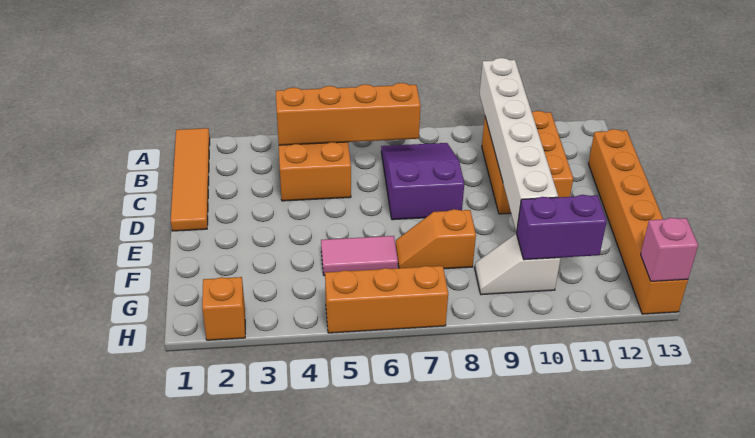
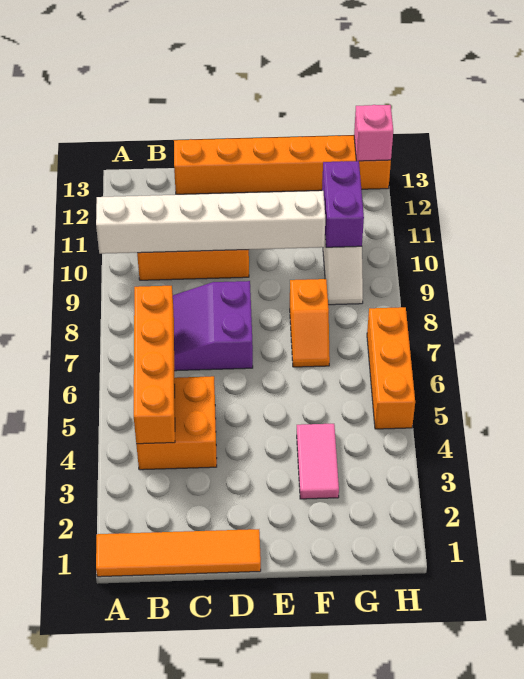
pink 1x2 tile [321,236,398,276] -> pink 1x2 tile moved to [297,424,339,499]
orange 1x1 brick [202,277,245,340] -> none

